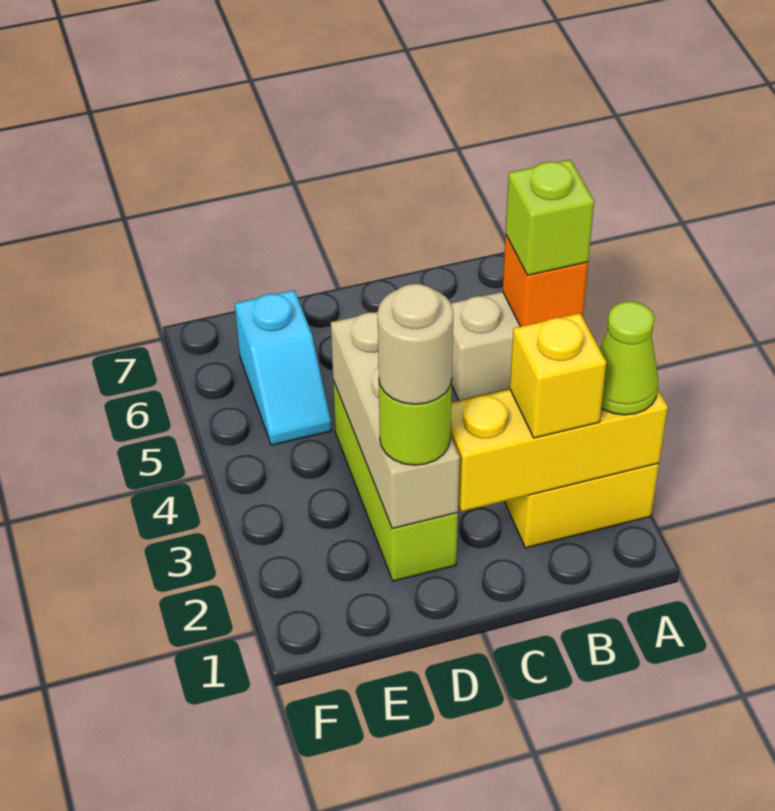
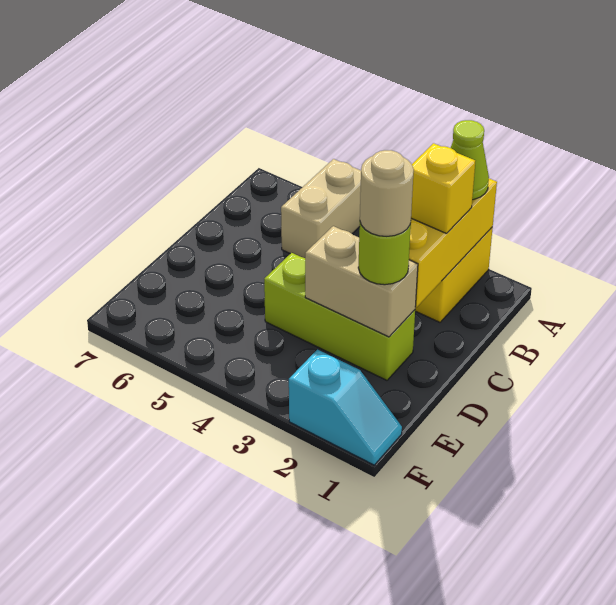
orange 1x1 brick [503,235,588,327] -> none
lime 1x1 brick [506,160,594,275] -> none
tan 1x3 brick [331,312,460,529] -> tan 1x2 brick [305,226,418,337]
cyan 1x2 slope [235,290,332,445] -> cyan 1x2 slope moved to [289,350,402,465]

